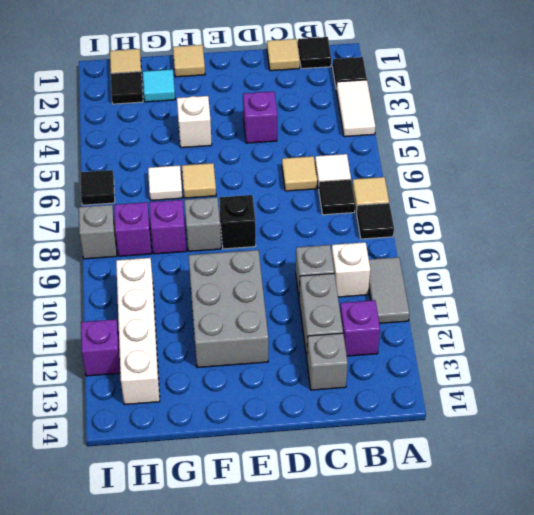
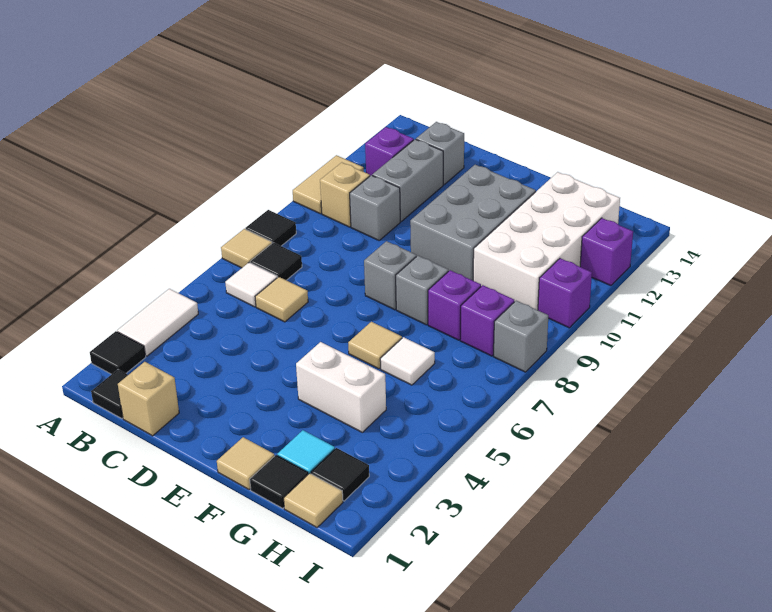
grey 1x2 tile [369,257,410,323] -> tan 1x2 tile [293,155,364,214]
white 1x1 brick [332,242,370,297] -> tan 1x1 brick [320,162,370,227]
tan 1x1 tile [267,39,300,71] -> tan 1x1 brick [118,362,179,436]
purple 1x1 brick [243,91,277,143] -> purple 1x1 brick moved to [538,258,592,328]
black 1x1 brick [219,195,256,249] -> grey 1x1 brick [364,241,416,310]
white 1x1 brick [177,96,212,148] -> white 1x2 brick [296,342,386,432]
white 1x4 brick [116,258,160,405] -> white 2x4 brick [473,172,620,310]
black 1x1 tile [81,170,115,205] -> black 1x1 tile moved to [250,455,308,508]

